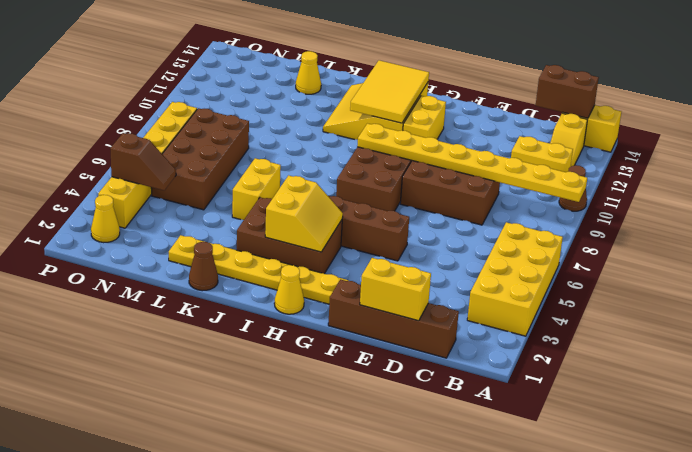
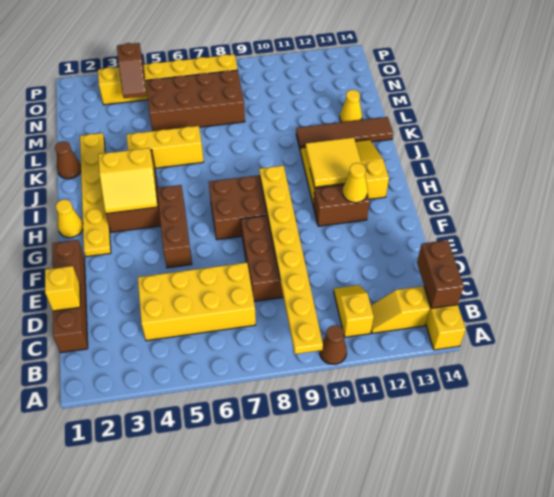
yellow 2x4 brick [467,222,563,336] -> yellow 2x4 brick moved to [138,262,256,341]
yellow 1x2 brick [511,136,573,172] -> yellow 1x2 slope [334,285,374,337]
yellow 1x2 brick [360,258,431,321] -> yellow 1x1 brick [45,266,80,311]
yellow 1x2 brick [403,96,446,139] -> brown 1x2 brick [314,185,370,226]
yellow 2x3 tile [350,60,429,123] -> yellow 2x2 tile [305,137,362,187]
yellow 1x2 brick [232,158,281,220] -> yellow 1x3 brick [127,126,204,168]
none -> brown 1x4 tile [296,117,393,148]
yellow 1x1 cone [91,195,120,243] -> yellow 1x1 cone moved to [343,163,368,203]

